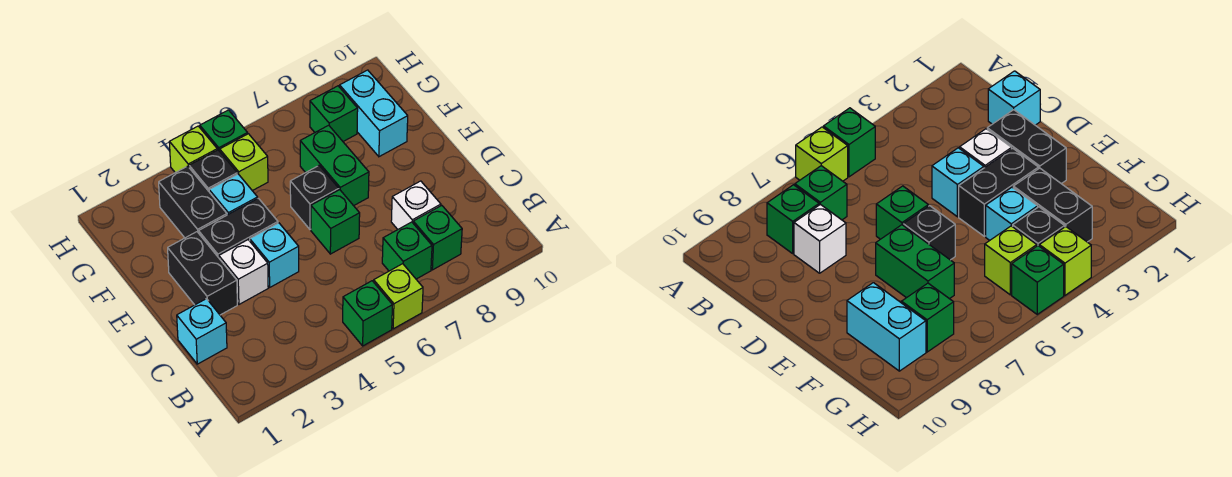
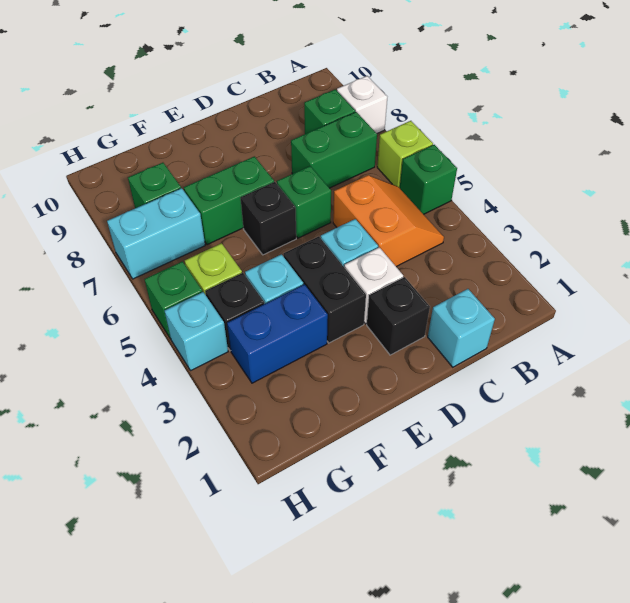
none -> orange 2x2 slope [333,175,444,267]
green 1x1 brick [382,222,432,279] -> green 1x2 brick [291,112,377,188]
white 1x1 brick [391,181,441,229] -> white 1x1 brick moved to [337,76,387,133]
black 1x2 brick [168,232,237,315] -> black 1x1 brick [367,277,430,355]
black 1x2 brick [159,166,227,238] -> blue 1x2 brick [227,284,328,383]
cyan 1x2 brick [340,70,408,157] -> cyan 1x2 brick moved to [107,188,205,279]
lime 1x1 brick [169,126,217,173] -> cyan 1x1 brick [165,292,228,371]

